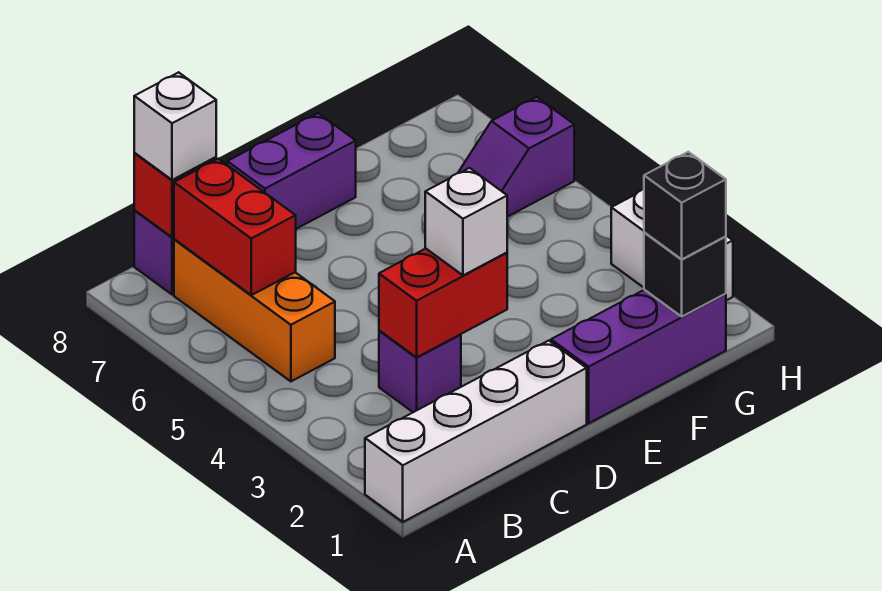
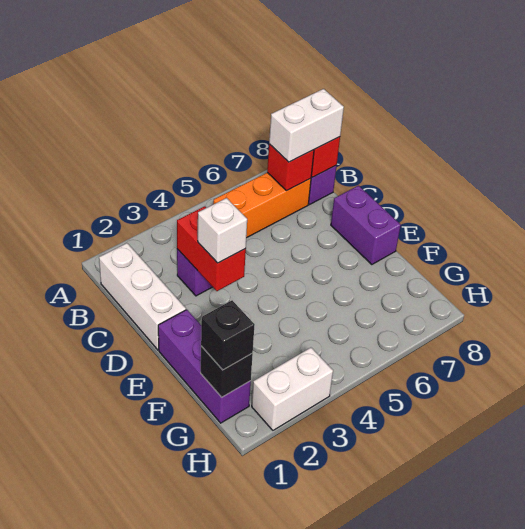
white 1x4 brick [365,341,587,522] -> white 1x3 brick [99,243,186,350]
red 1x2 brick [174,159,296,295] -> red 1x1 brick [267,144,314,191]
white 1x1 brick [134,72,216,180] -> white 1x2 brick [269,89,344,162]
purple 1x2 slope [458,97,574,217] -> none

